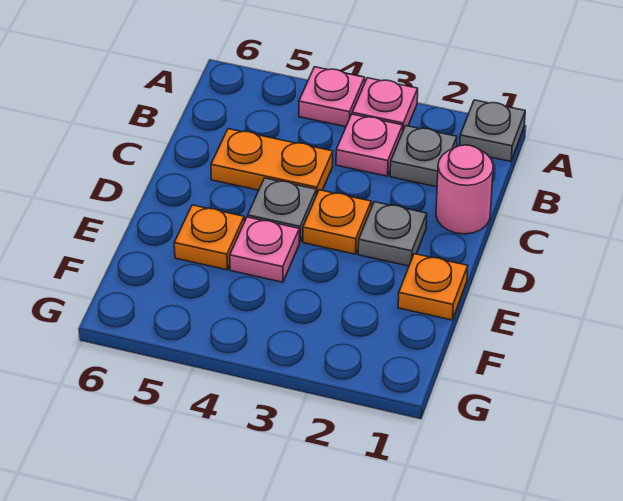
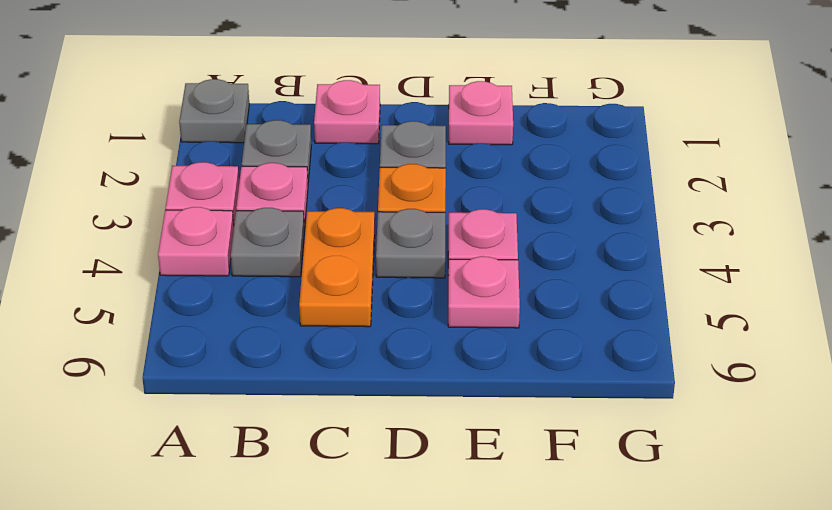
none -> grey 1x1 plate [231,208,304,277]
pink 1x1 round brick [436,145,493,234] -> pink 1x1 plate [314,80,380,144]
orange 1x1 plate [398,254,468,320] -> pink 1x1 plate [449,81,513,145]
orange 1x1 plate [174,205,244,270] -> pink 1x1 plate [448,256,520,328]

